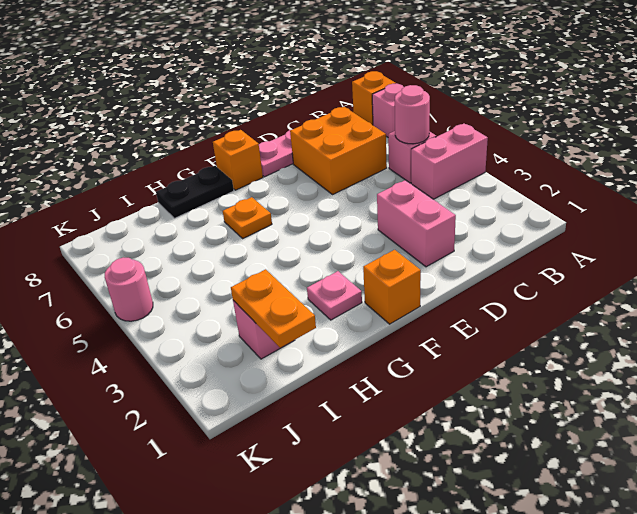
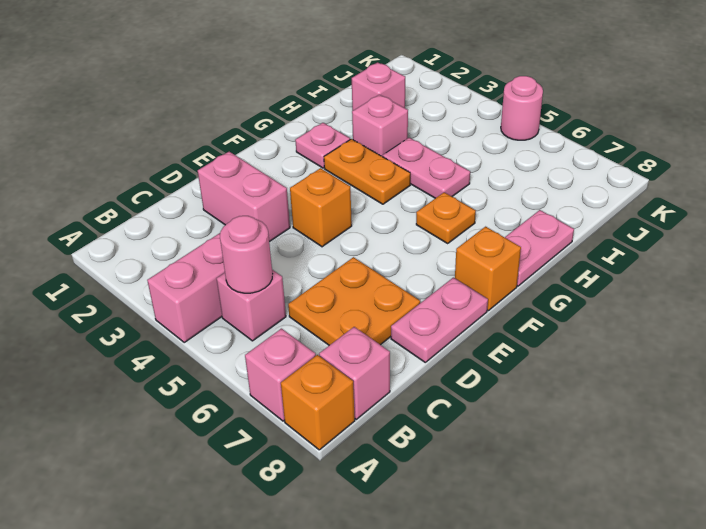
none -> pink 1x1 brick [319,327,390,419]
orange 2x2 brick [290,107,387,194] -> orange 2x2 plate [288,257,420,345]
orange 1x1 brick [363,250,421,324] -> orange 1x1 brick moved to [290,168,352,247]
black 1x2 plate [156,166,234,218] -> pink 1x2 plate [505,210,574,286]
none -> pink 1x1 brick [352,95,408,157]
none -> pink 1x2 plate [383,138,470,198]
orange 1x2 plate [231,269,316,348] -> orange 1x2 plate moved to [324,139,410,204]

